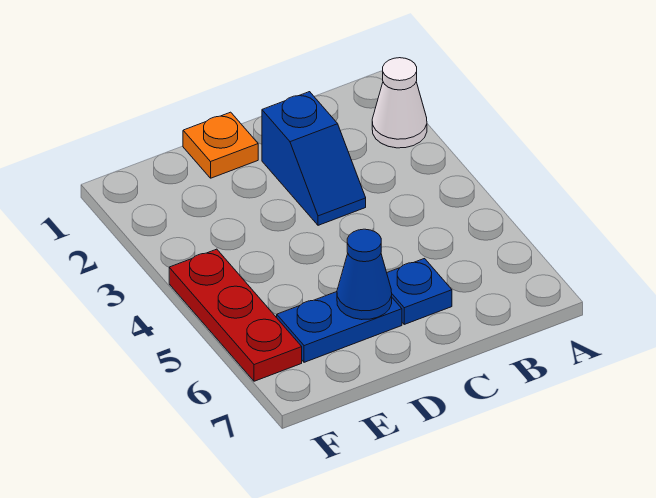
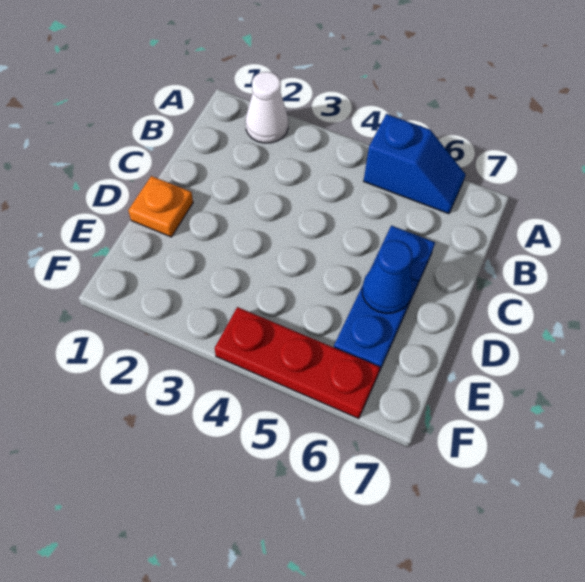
blue 1x2 slope [262,92,366,225] -> blue 1x2 slope moved to [364,114,466,214]

